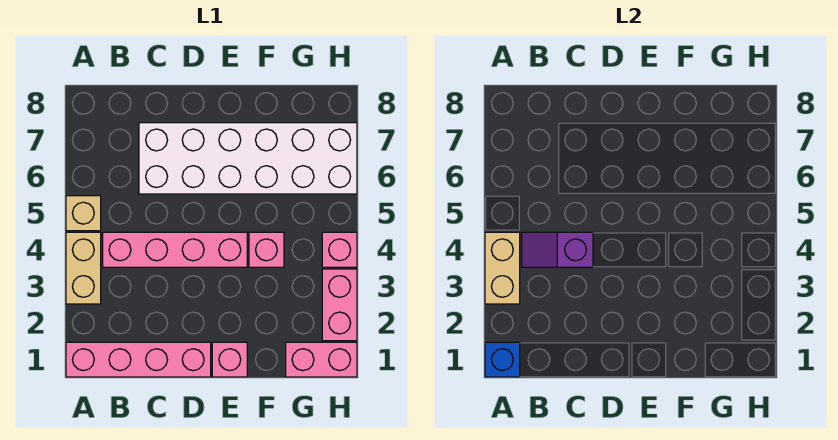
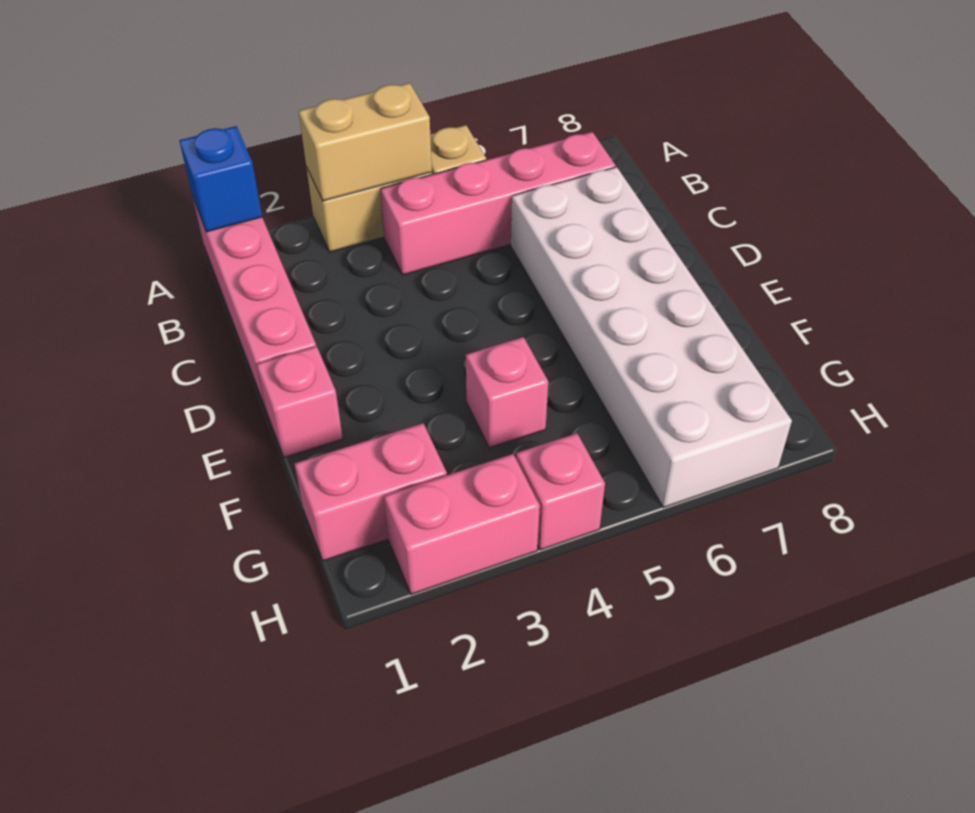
pink 1x4 brick [103,232,247,267] -> pink 1x4 brick turned to [380,132,616,275]
purple 1x2 slope [522,232,593,267] -> none
pink 1x2 brick [286,342,357,377] -> pink 1x2 brick turned to [295,423,447,561]

